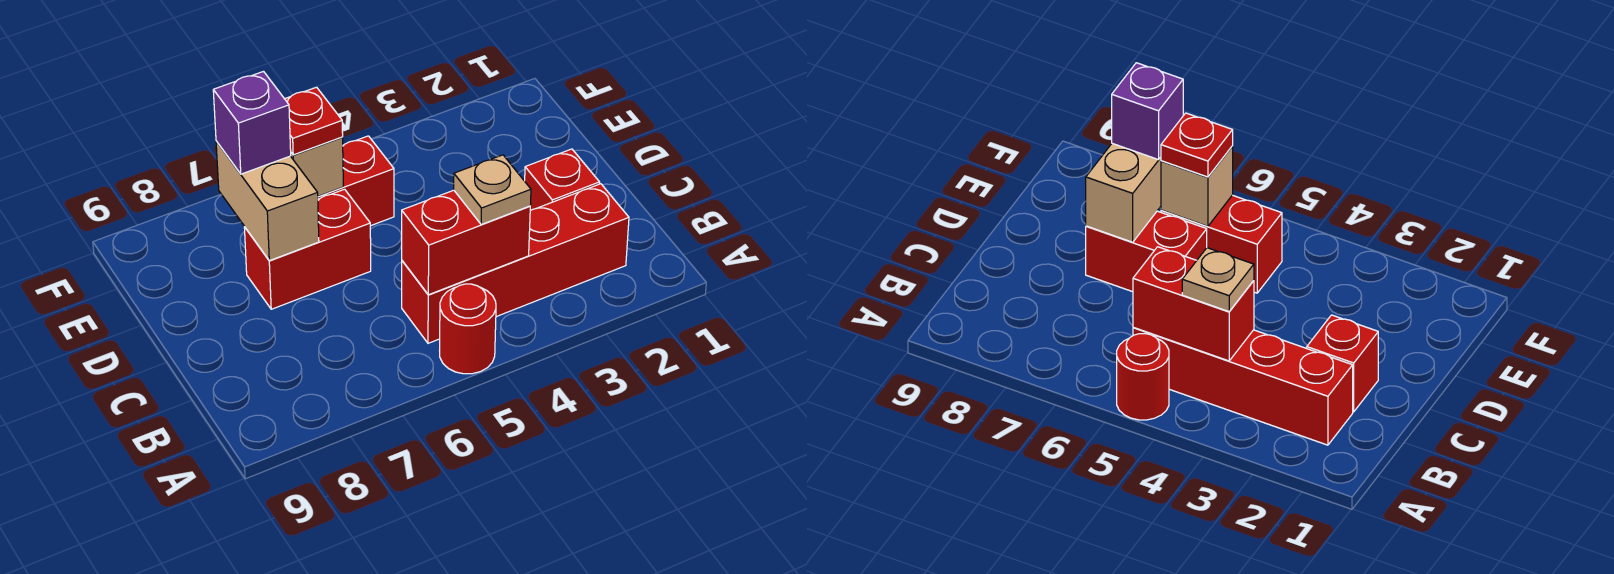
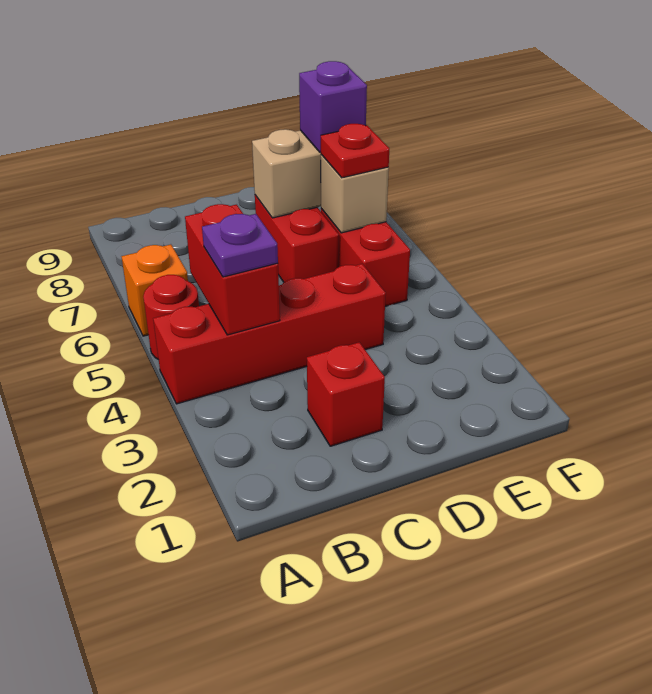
none -> orange 1x1 brick [122,244,188,336]
red 1x4 brick [402,184,629,343] -> red 1x4 brick turned to [153,264,386,404]
tan 1x1 plate [454,155,531,225] -> purple 1x1 plate [202,214,278,277]

